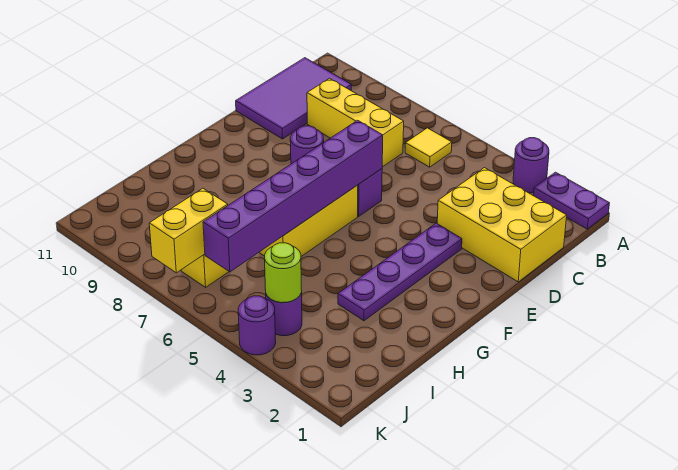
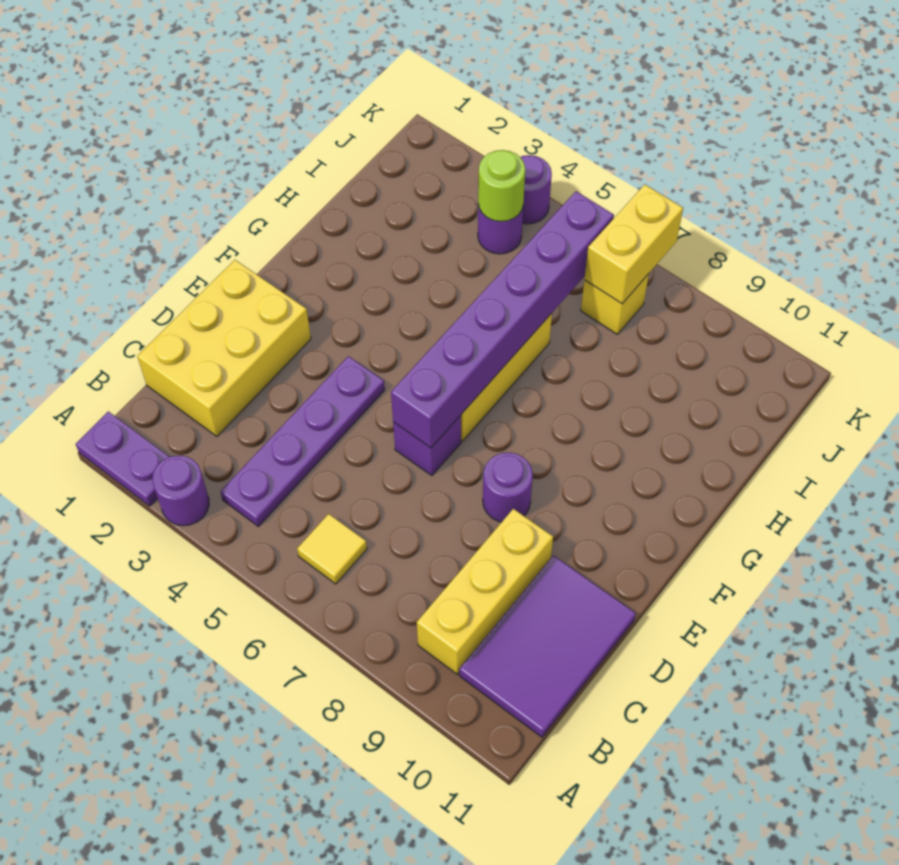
yellow 2x3 brick [437,168,567,282] -> yellow 2x3 brick turned to [137,260,311,436]
yellow 1x3 brick [307,78,404,167] -> yellow 1x3 brick turned to [417,509,553,674]
purple 1x4 plate [338,223,462,321] -> purple 1x4 plate moved to [220,356,385,526]

